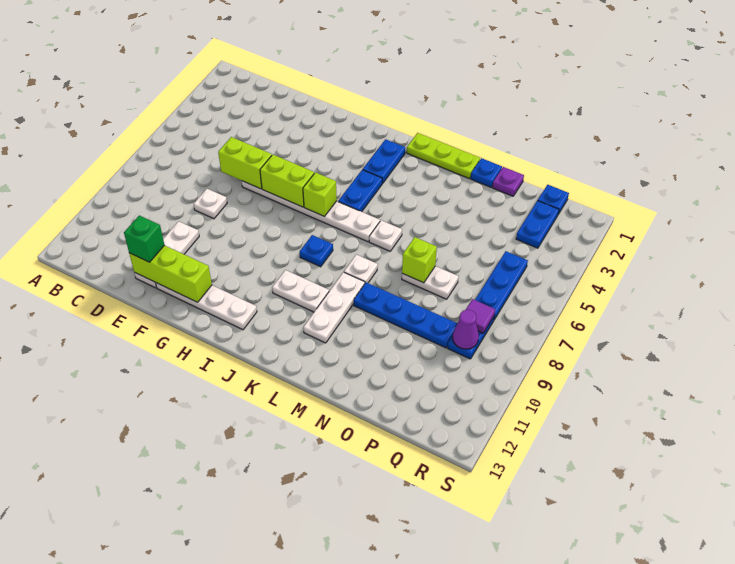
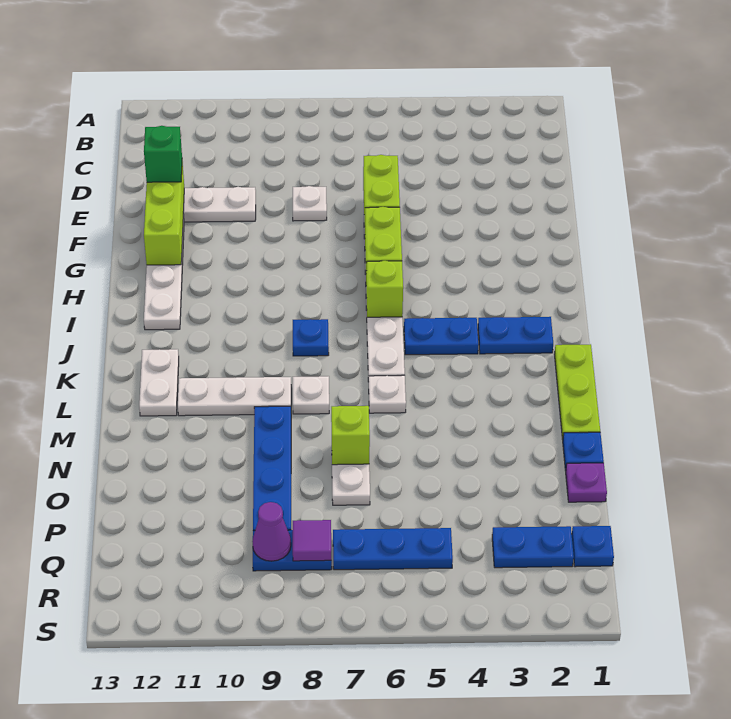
white 1x2 plate [272,270,329,312] -> white 1x2 plate moved to [139,349,179,416]

